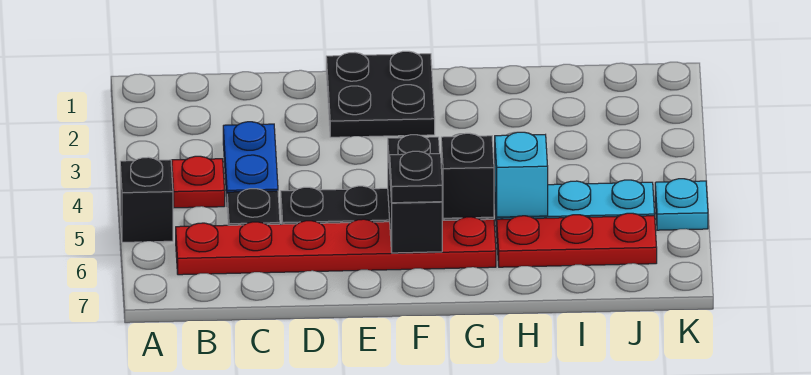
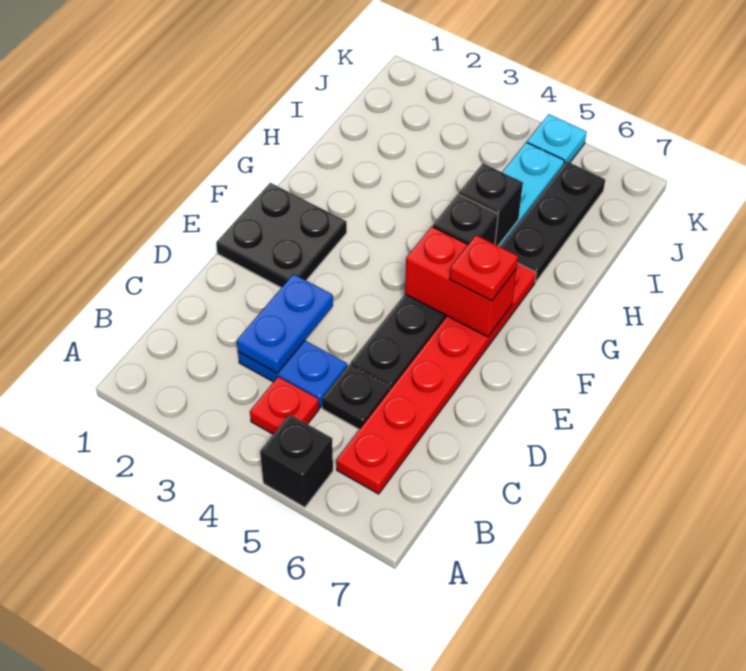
none -> blue 1x2 plate [237,274,333,373]
black 1x2 brick [388,135,442,253] -> red 1x2 brick [405,227,516,337]
black 1x1 plate [390,151,442,203] -> red 1x1 plate [450,235,518,301]
cyan 1x1 brick [495,132,548,217] -> black 1x1 brick [459,164,523,246]
red 1x3 plate [497,213,657,267] -> black 1x3 plate [501,161,605,282]

